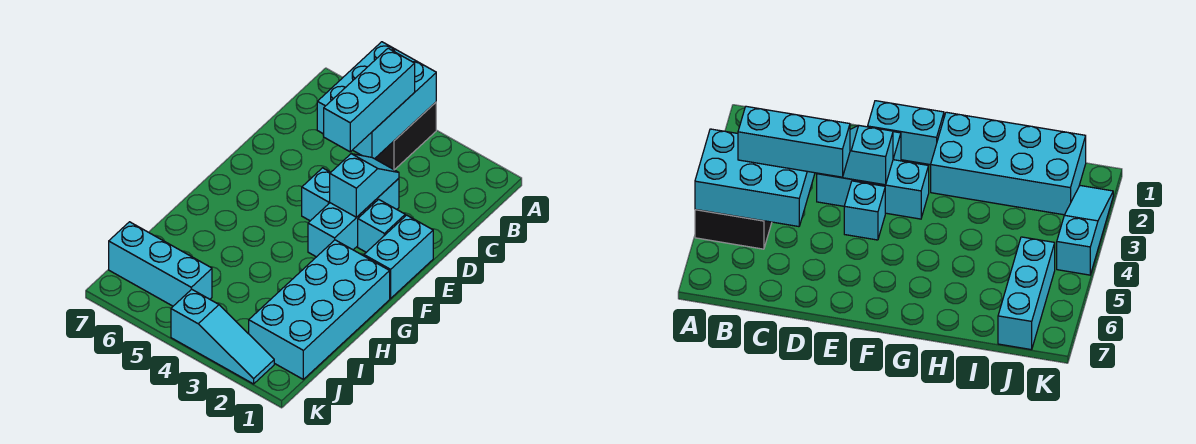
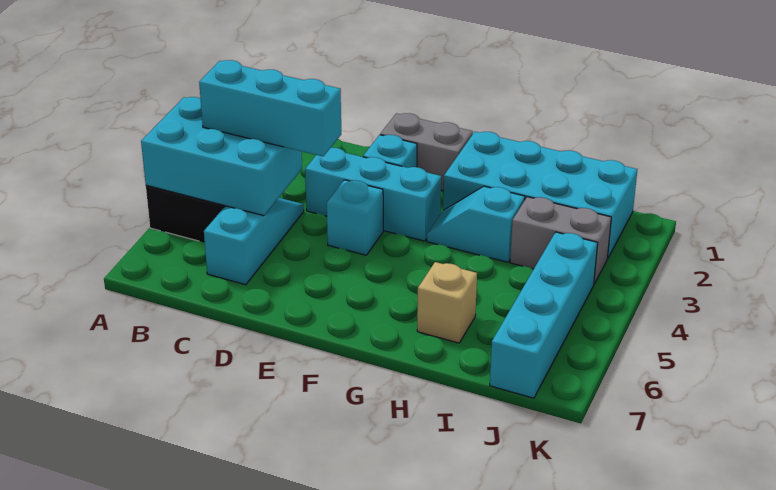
cyan 1x2 slope [330,154,399,217] -> cyan 1x2 slope moved to [427,186,525,262]
cyan 1x2 brick [364,215,433,298] -> grey 1x2 brick [380,113,473,191]
none -> tan 1x1 brick [417,262,477,343]
none -> grey 1x2 brick [510,197,611,284]
cyan 1x3 brick [109,222,212,306] -> cyan 1x4 brick [490,232,598,398]
cyan 1x3 slope [171,289,274,384] -> cyan 1x3 slope moved to [204,198,304,285]

